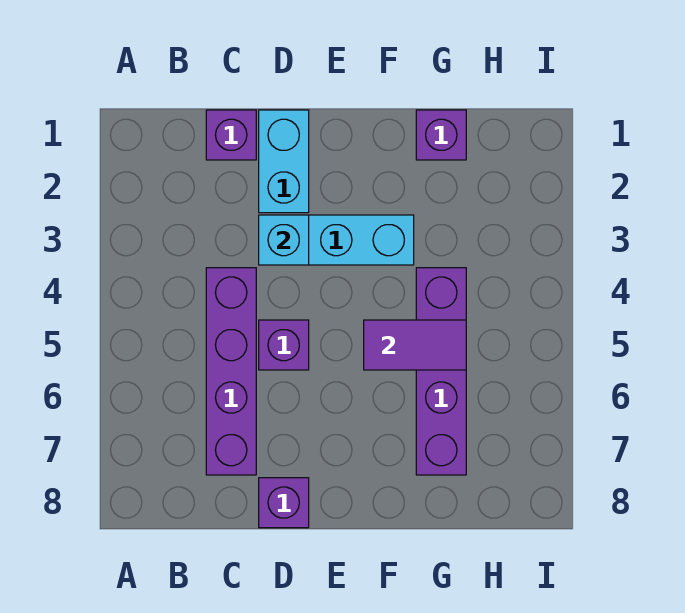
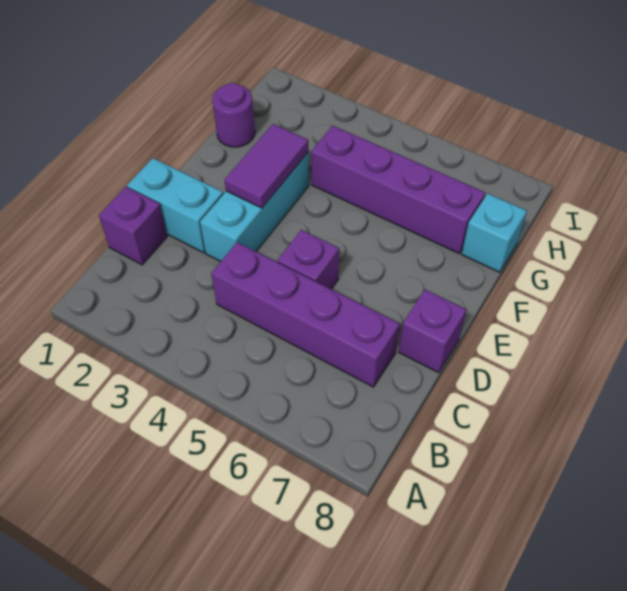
cyan 1x1 brick [259,215,309,265] -> cyan 1x1 brick moved to [462,194,527,272]
purple 1x2 tile [364,320,466,370] -> purple 1x2 tile moved to [225,124,308,208]
purple 1x1 brick [416,110,466,160] -> purple 1x1 round brick [212,83,255,147]

